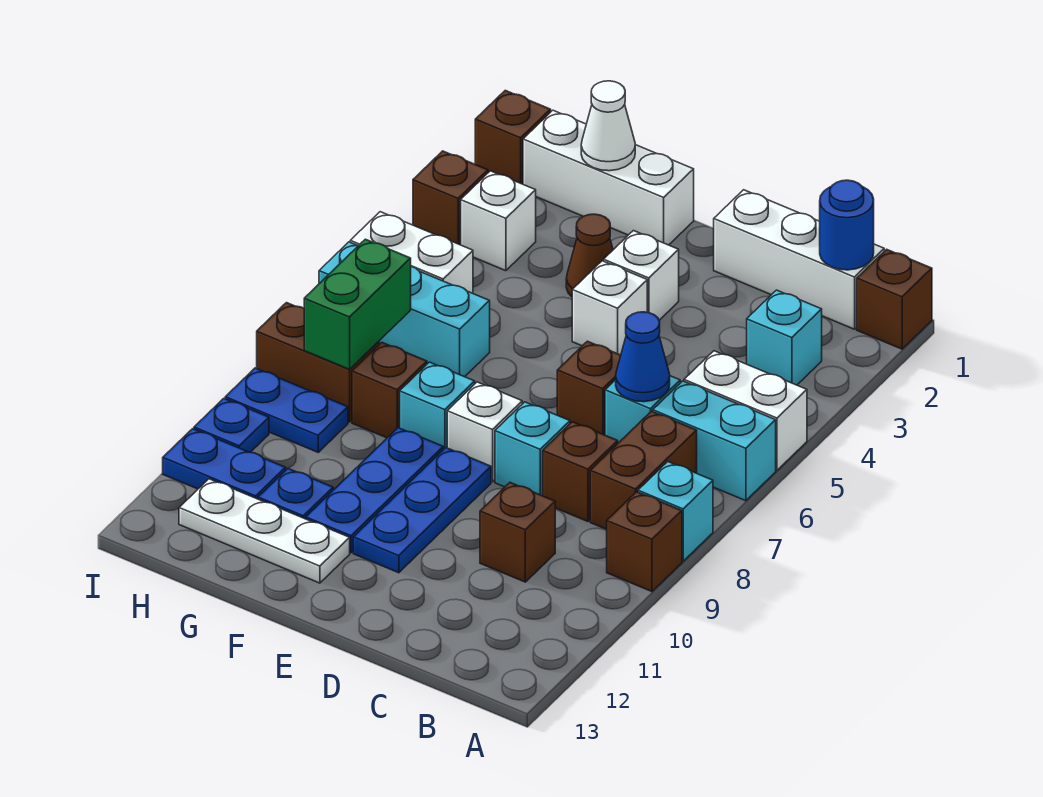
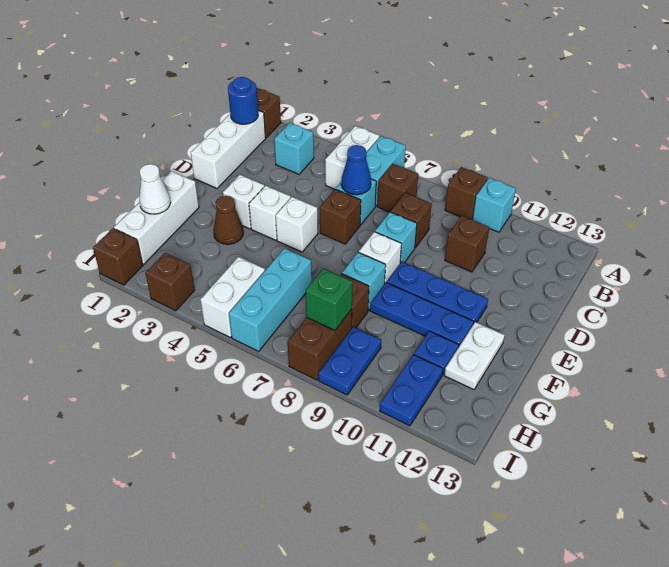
cyan 1x1 brick [638,462,713,561] -> cyan 1x1 brick moved to [473,178,516,232]
brown 1x2 brick [590,411,697,529] -> brown 1x1 brick [377,164,418,212]
white 1x3 plate [179,479,350,583] -> white 1x2 plate [444,322,505,390]
white 1x1 brick [461,171,536,271] -> white 1x1 brick moved to [276,197,318,252]
green 1x2 brick [304,239,411,369] -> green 1x1 brick [306,268,353,330]
blue 1x1 plate [194,399,269,452] -> none

